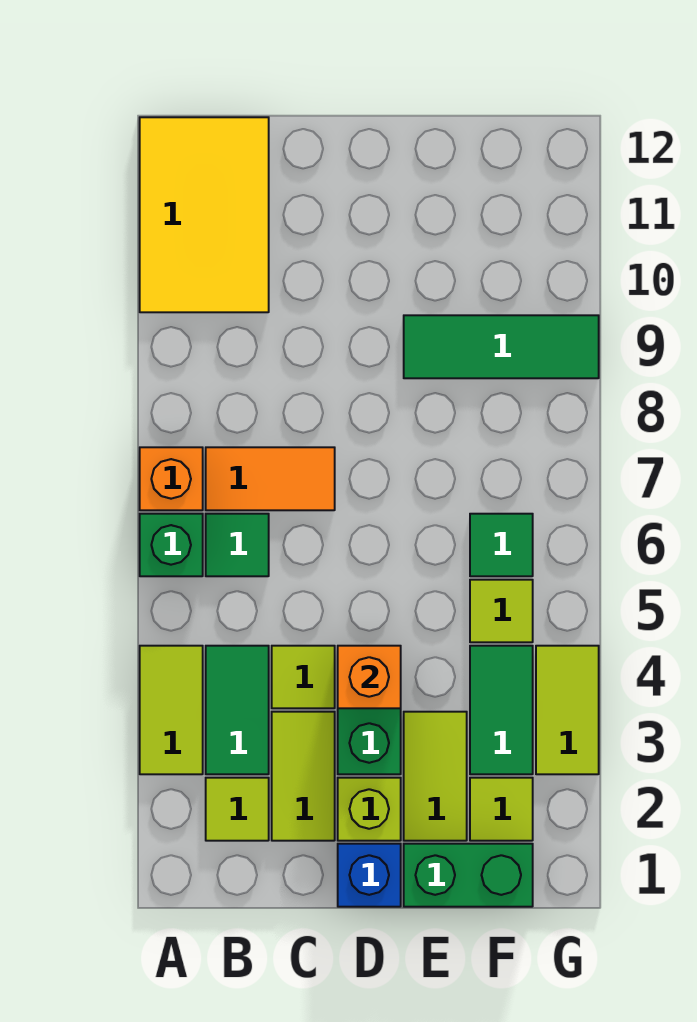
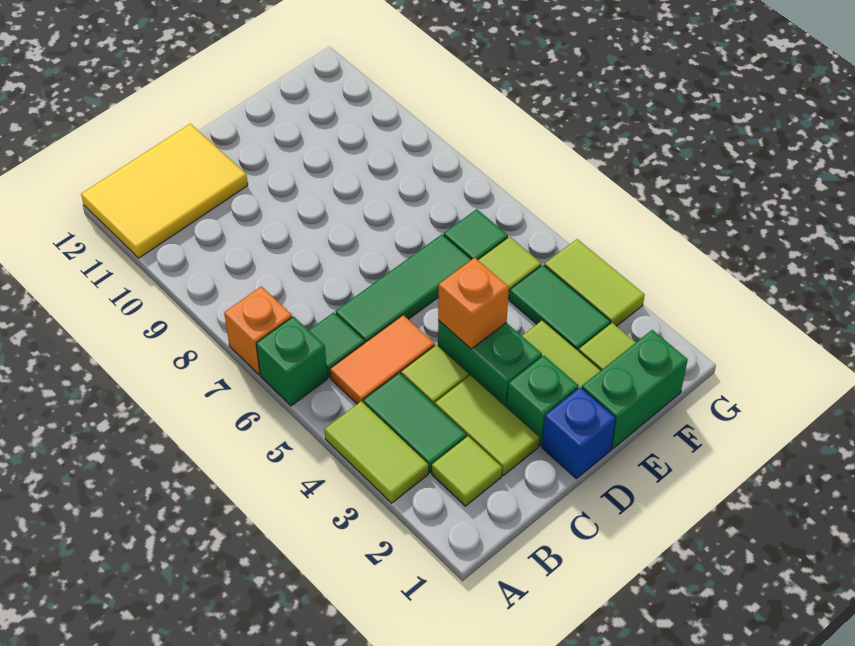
yellow 2x3 tile [140,117,269,312] -> yellow 2x3 tile turned to [81,124,248,258]
orange 1x2 tile [206,447,335,510] -> orange 1x2 tile moved to [330,315,435,404]
lime 1x1 brick [338,778,401,841] -> green 1x1 brick [507,356,578,446]
green 1x3 tile [404,315,599,378] -> green 1x3 tile moved to [335,234,472,342]

